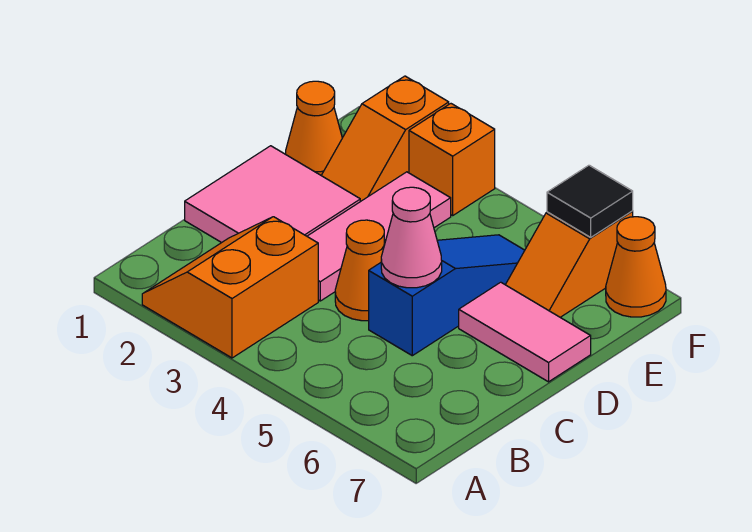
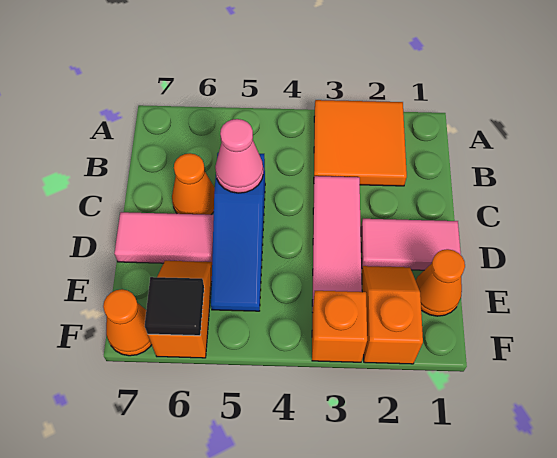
orange 2x2 slope [142,217,318,358] -> orange 2x2 tile [314,100,407,186]
pink 2x2 tile [185,146,360,243] -> pink 1x2 tile [361,219,461,270]
orange 1x1 cone [335,220,384,321] -> orange 1x1 cone moved to [172,153,215,215]

